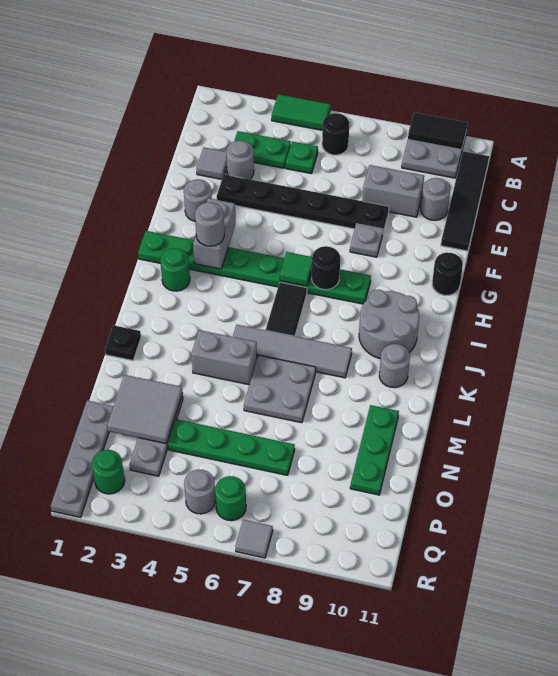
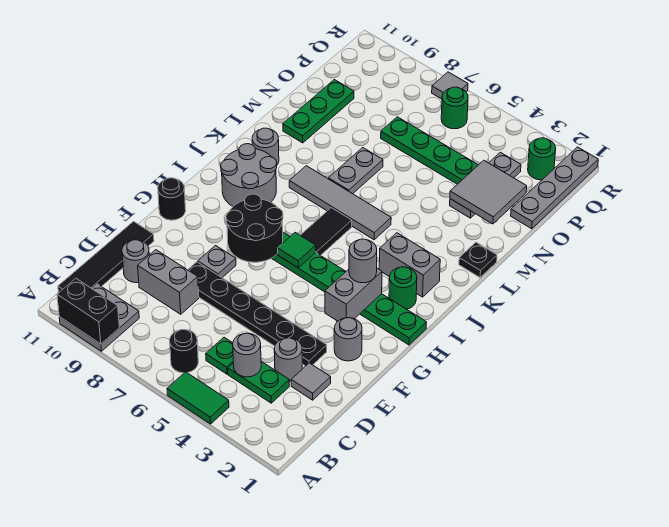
black 1x2 tile [408,113,467,150] -> black 1x2 brick [57,278,119,344]
black 1x1 round brick [312,246,340,290] -> black 2x2 round brick [226,194,283,262]
grey 1x2 brick [191,330,257,385] -> grey 1x2 brick moved to [379,233,440,297]
grey 2x2 plate [244,355,316,423] -> grey 1x2 plate [328,148,383,194]
grey 1x1 round brick [184,469,216,514] -> grey 1x1 round brick moved to [233,333,261,377]

